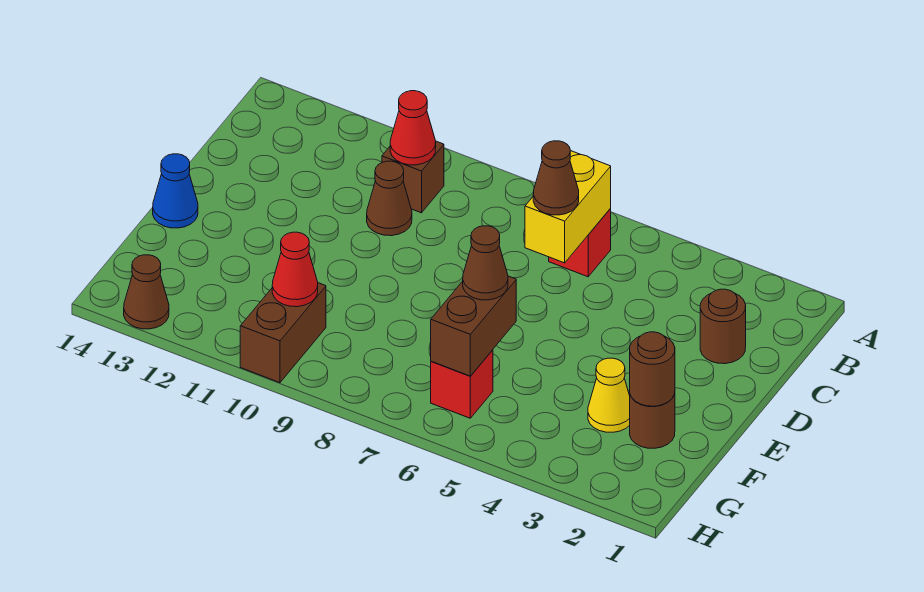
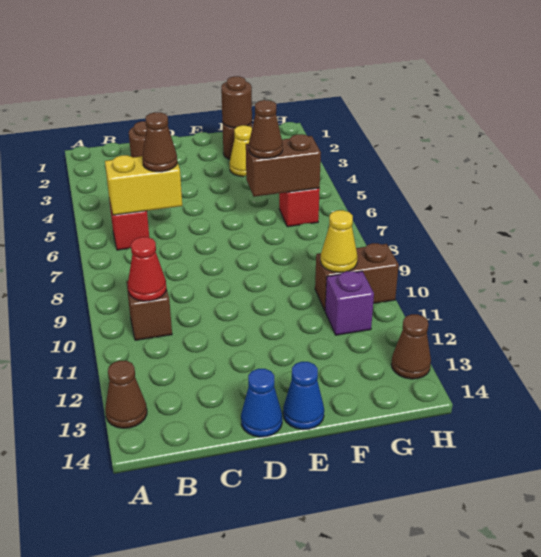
brown 1x1 cone [367,161,412,236] -> brown 1x1 cone moved to [105,361,147,428]
none -> blue 1x1 cone [241,369,282,437]
red 1x1 cone [272,232,318,307] -> yellow 1x1 cone [321,210,358,272]
none -> purple 1x1 brick [325,271,374,335]

